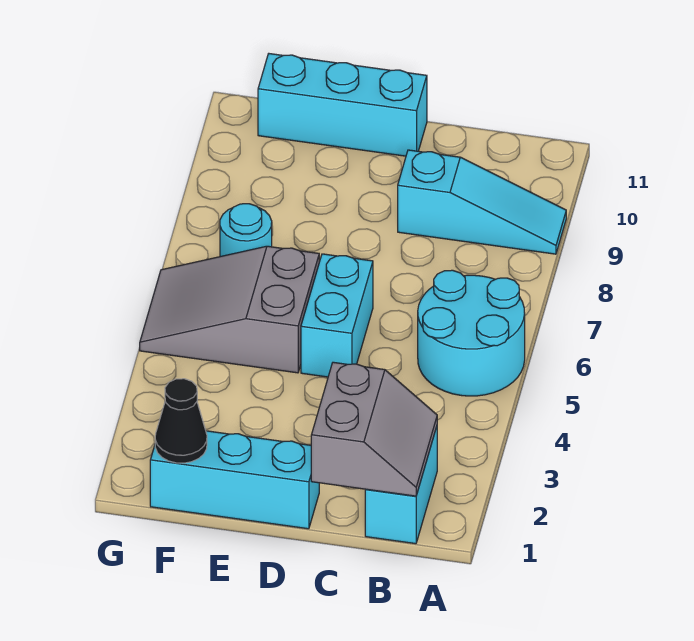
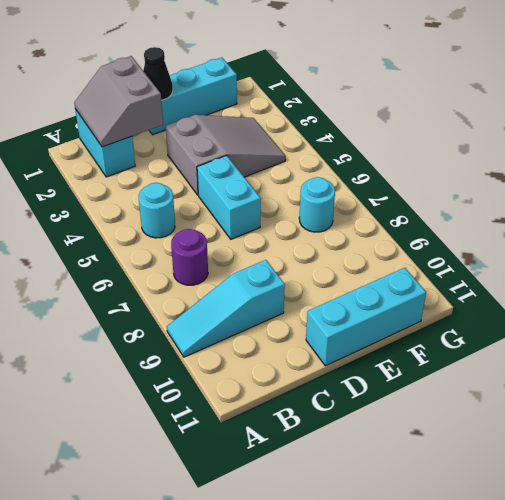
cyan 2x2 round brick [418,270,525,396] -> cyan 1x1 round brick [139,183,175,238]
none -> purple 1x1 round brick [171,229,208,285]
grey 2x3 slope [140,246,319,373] -> grey 2x3 slope moved to [166,115,286,195]
black 1x1 cone [155,379,207,463] -> black 1x1 cone moved to [143,47,173,100]

